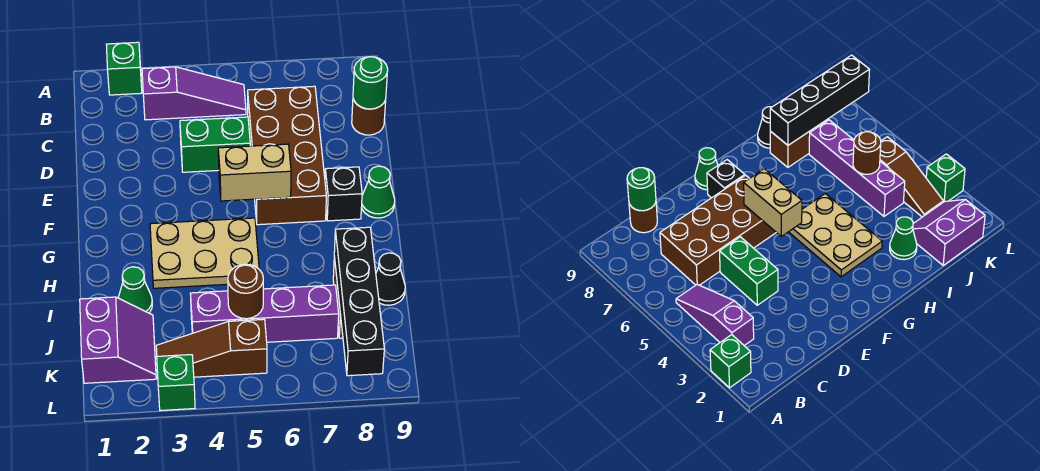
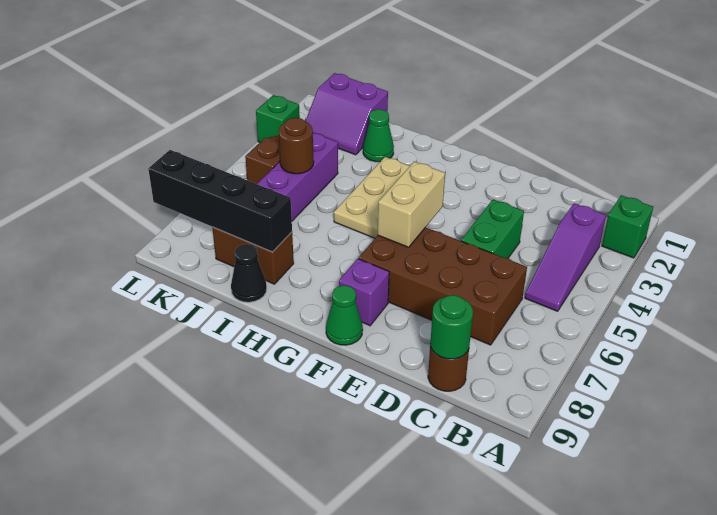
black 1x1 brick [325,167,362,221] -> purple 1x1 brick [339,259,389,326]

